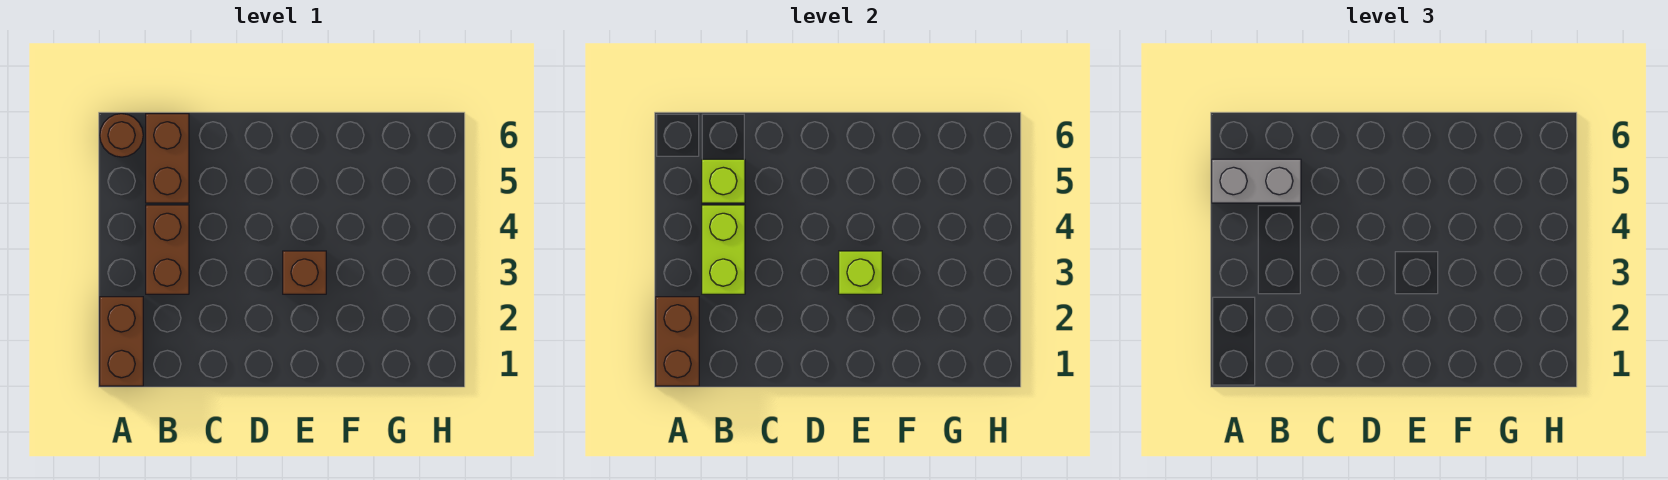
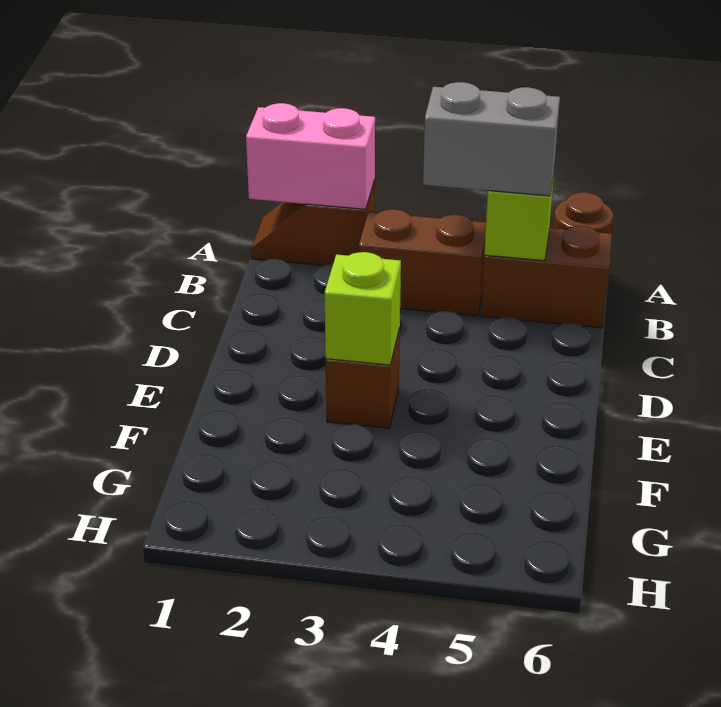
brown 1x2 brick [100,297,143,386] -> brown 1x2 slope [251,181,375,266]
brown 1x2 brick [656,297,699,386] -> pink 1x2 brick [246,103,375,209]
grey 1x2 brick [1212,159,1301,203] -> grey 1x2 brick turned to [423,82,560,196]
lime 1x2 brick [702,205,745,294] -> none

